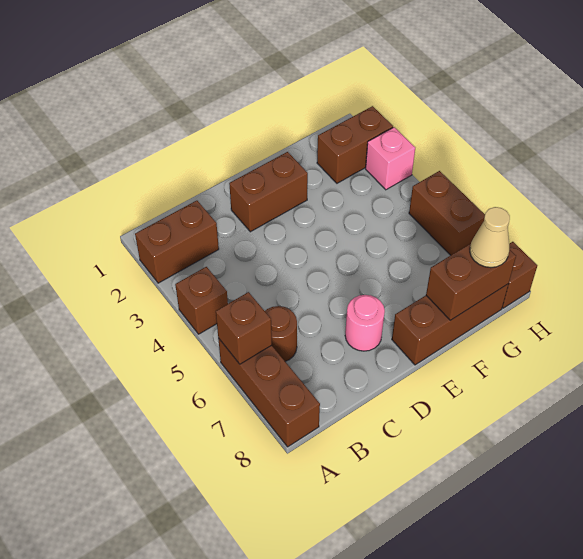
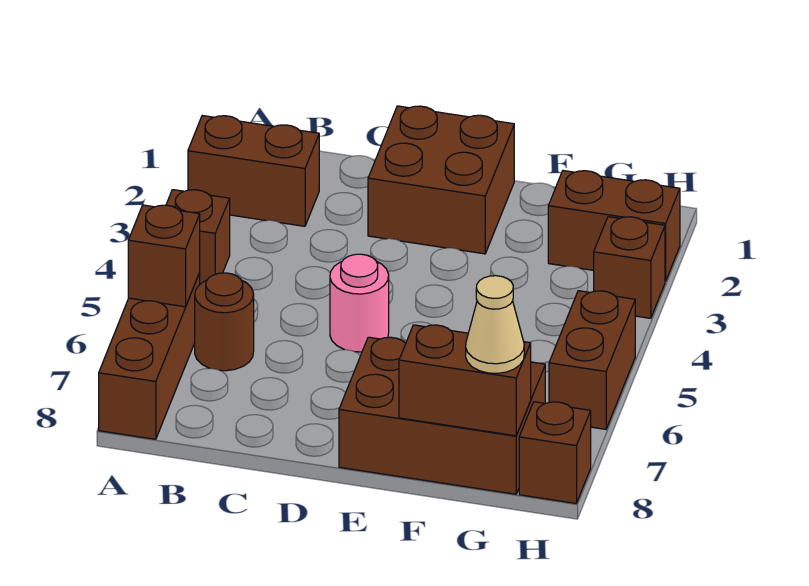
brown 1x2 brick [229,152,308,232] -> brown 2x2 brick [368,106,514,254]
pink 1x1 round brick [345,295,385,351] -> pink 1x1 round brick moved to [330,254,389,352]
brown 1x3 brick [392,284,508,365] -> brown 2x3 brick [339,337,545,494]
pink 1x1 brick [366,127,415,190] -> brown 1x1 brick [594,217,665,318]

